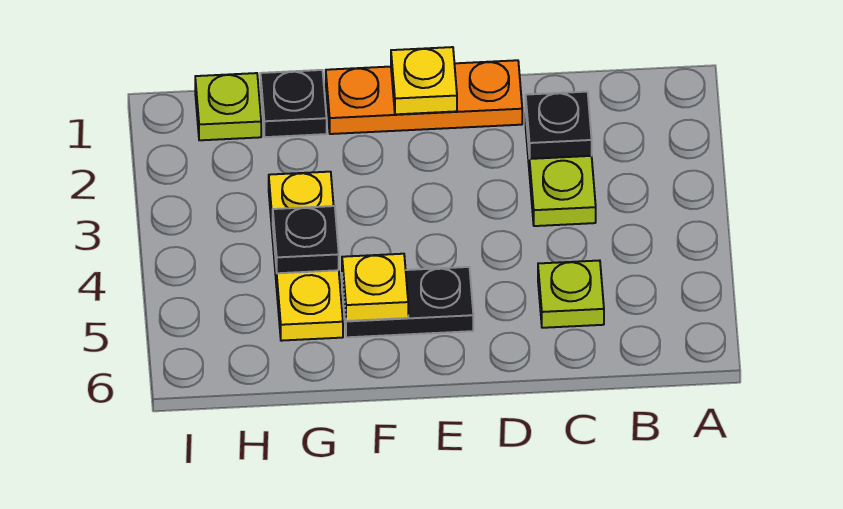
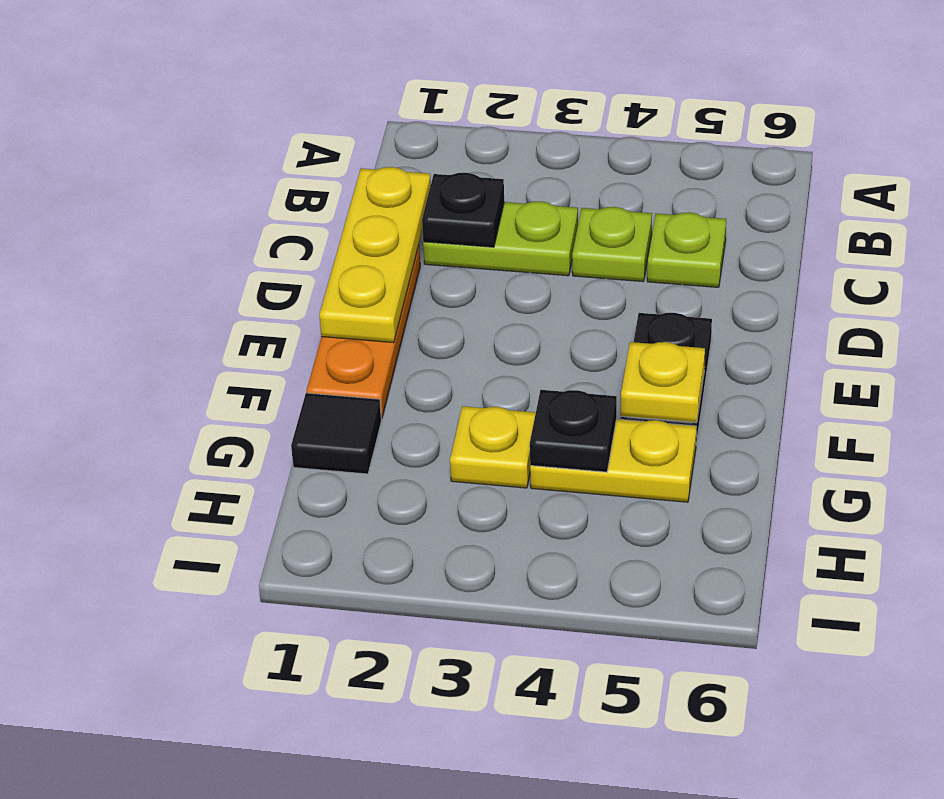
yellow 1x1 plate [391,47,457,114] -> yellow 1x3 plate [319,167,431,342]
black 1x1 plate [260,70,327,137] -> black 1x1 tile [291,393,381,474]
lime 1x1 plate [195,73,261,140] -> lime 1x1 plate moved to [572,207,652,281]

